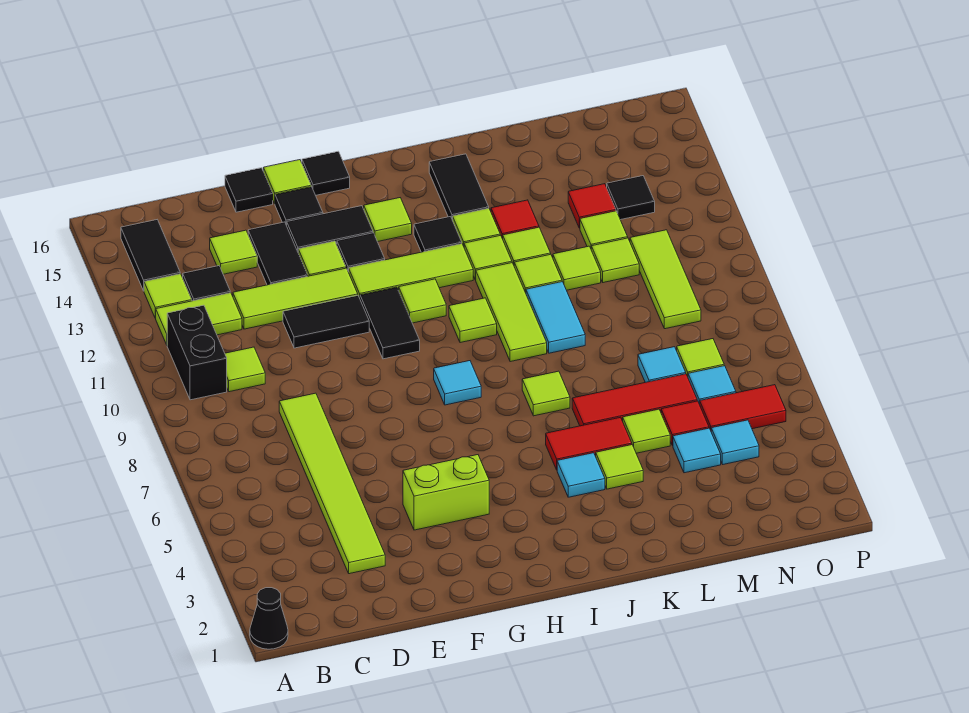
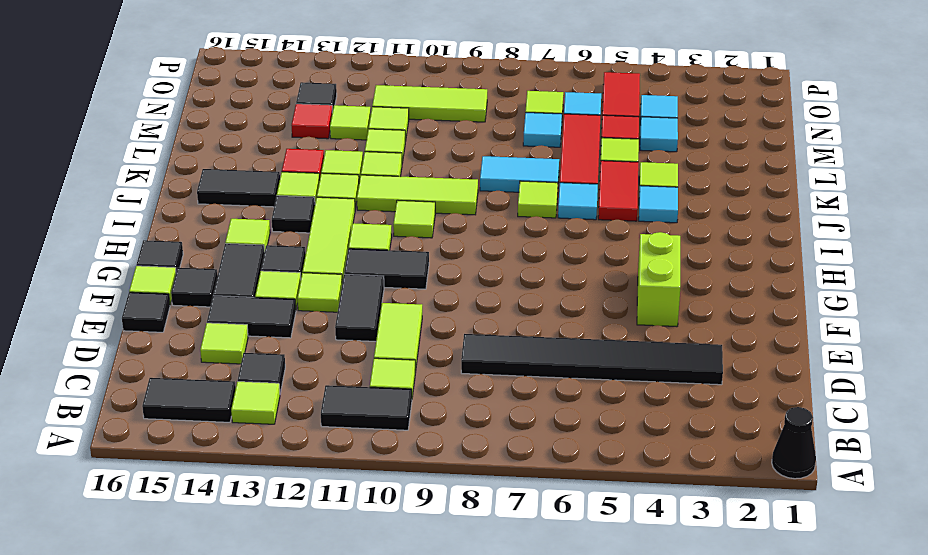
black 1x2 brick [167,305,227,400] -> black 1x2 tile [321,385,412,430]
lime 1x2 tile [156,293,242,345] -> lime 1x2 tile moved to [374,303,422,371]
lime 1x6 tile [279,393,385,574] -> black 1x6 tile [461,334,723,385]
lime 1x3 tile [233,268,358,329] -> lime 1x1 tile [297,273,342,312]
cyan 1x1 tile [434,361,481,405] -> cyan 1x1 tile moved to [558,183,598,220]
cyan 1x2 tile [526,282,585,353] -> cyan 1x2 tile moved to [480,156,559,192]

